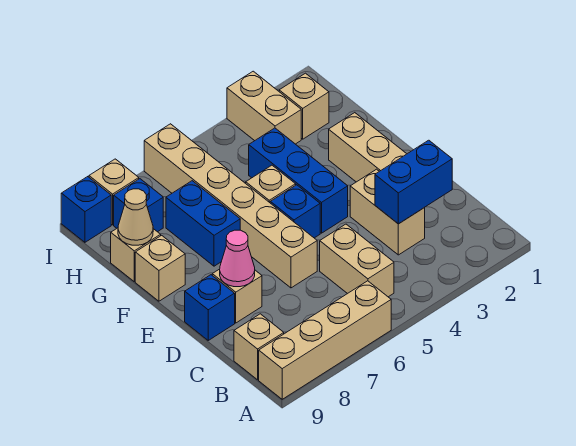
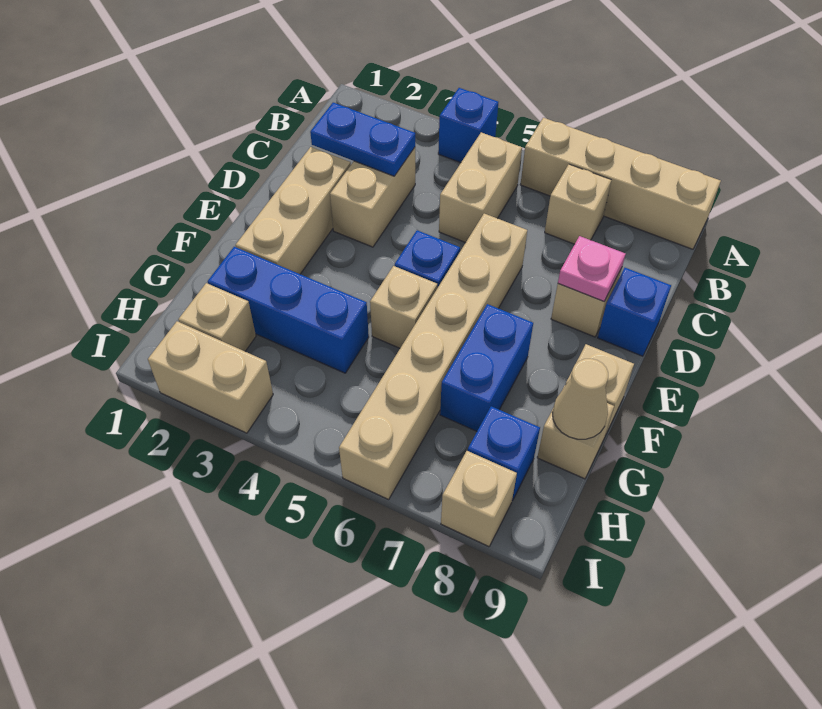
tan 1x1 brick [234,314,284,380] -> tan 1x1 brick moved to [545,165,611,244]
blue 1x2 brick [375,140,452,224] -> blue 1x2 plate [310,103,415,176]
pink 1x1 cone [220,230,255,287] -> pink 1x1 plate [558,236,625,301]
blue 1x3 brick [249,128,348,233] -> blue 1x3 brick turned to [208,247,369,373]
tan 1x2 brick [227,71,301,144] -> tan 1x2 brick turned to [148,321,273,433]
blue 1x1 brick [61,177,111,242] -> blue 1x1 brick moved to [438,88,498,163]

